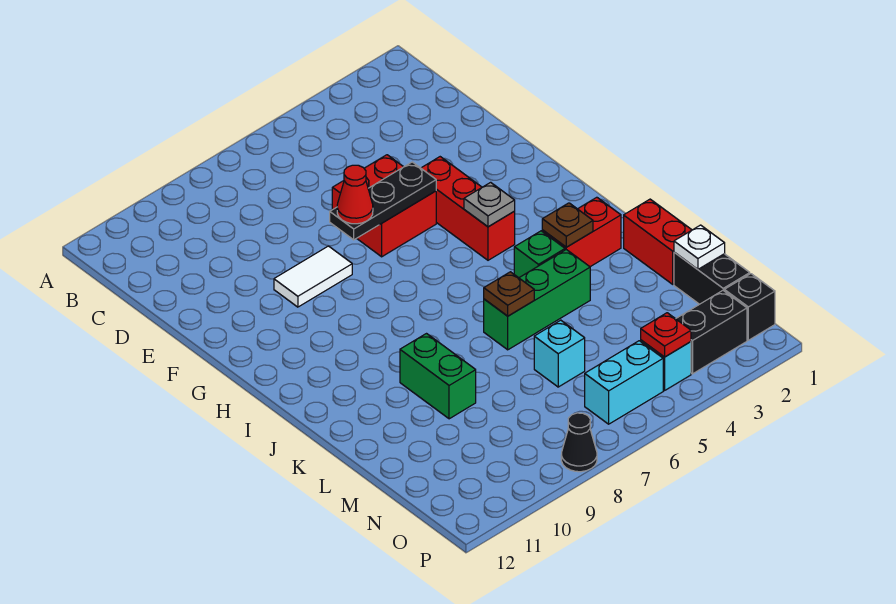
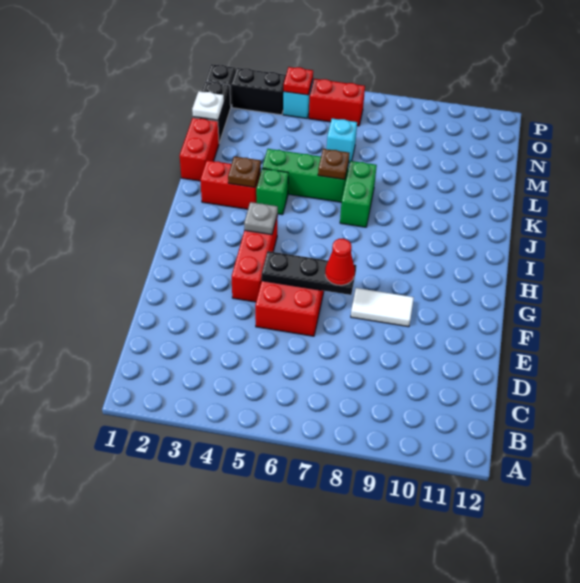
green 1x2 brick [400,334,476,419] -> green 1x2 brick moved to [340,161,377,227]
cyan 1x2 brick [585,341,663,424] -> red 1x2 brick [309,79,365,126]
black 1x1 cone [561,413,597,472] -> none

